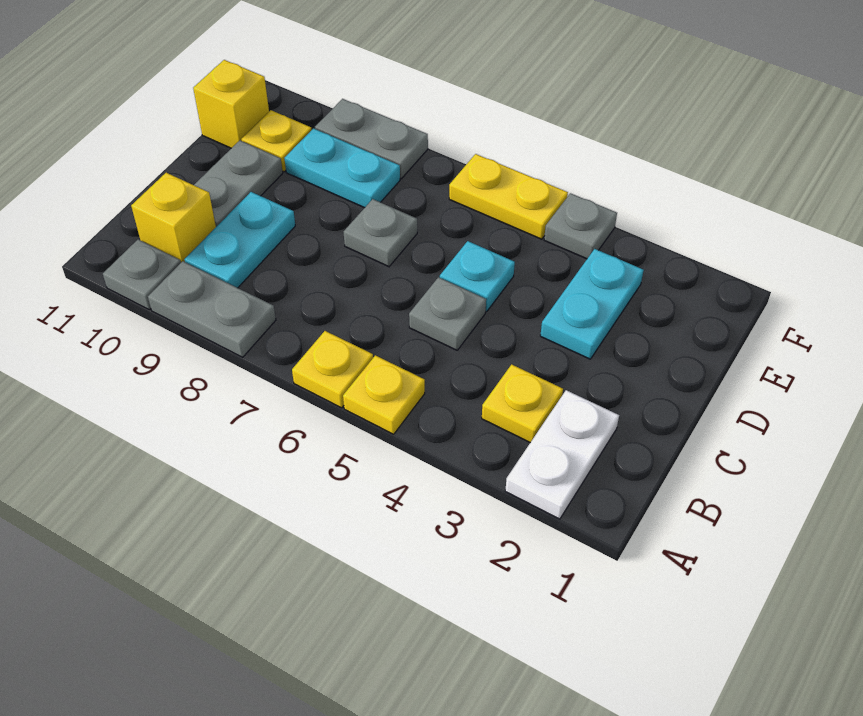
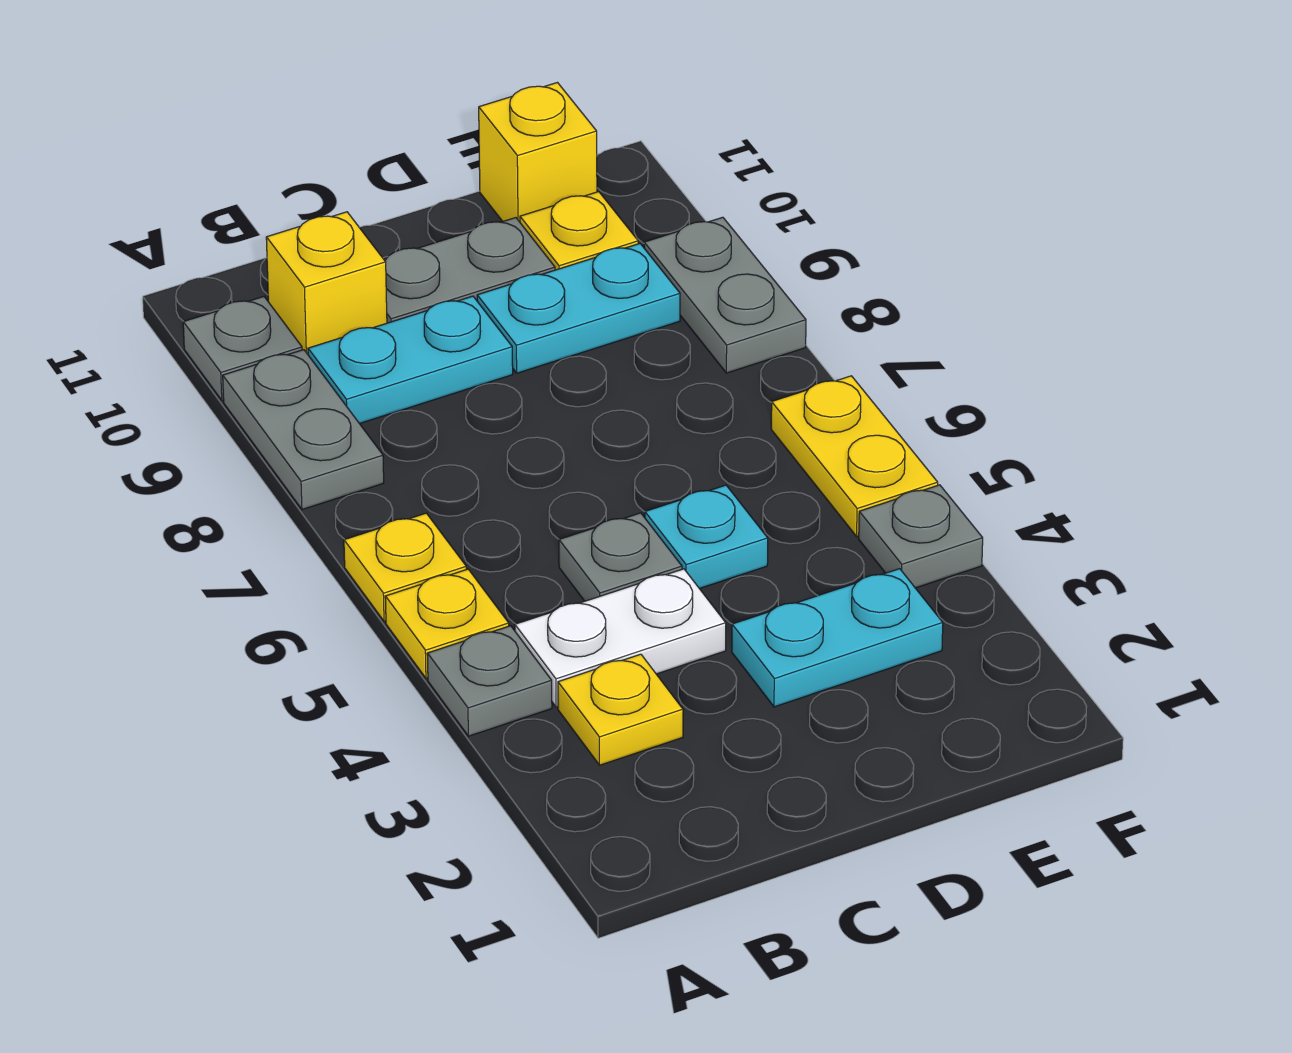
white 1x2 plate [505,390,619,519] -> white 1x2 plate moved to [515,569,726,707]
grey 1x1 plate [344,199,417,267] -> grey 1x1 plate moved to [427,626,552,736]
cyan 1x2 plate [284,129,400,208] -> cyan 1x2 plate turned to [477,244,680,373]

